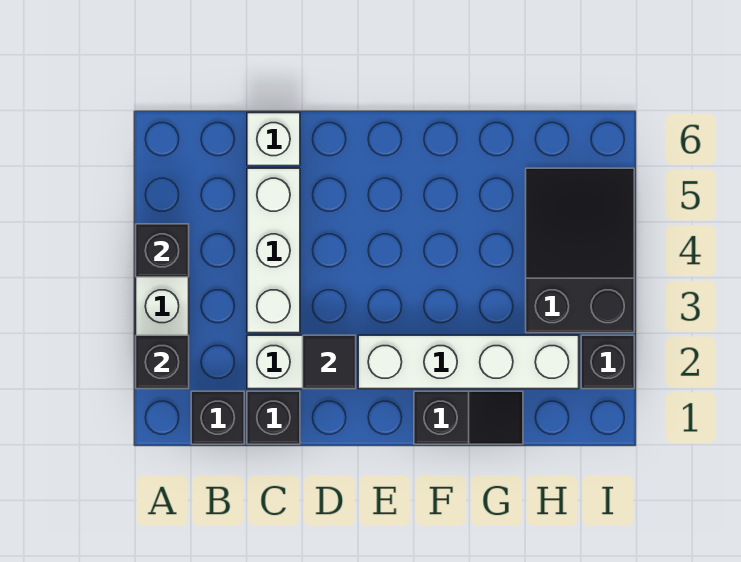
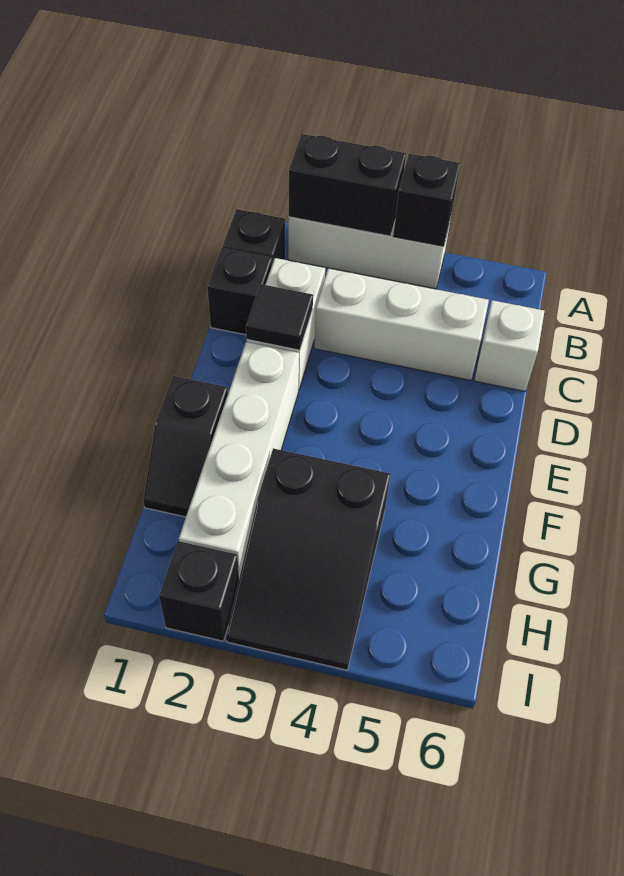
black 1x1 brick [136,335,189,389] -> black 1x2 brick [289,134,406,236]
black 2x3 slope [526,168,634,333] -> black 2x3 slope turned to [226,448,390,670]

